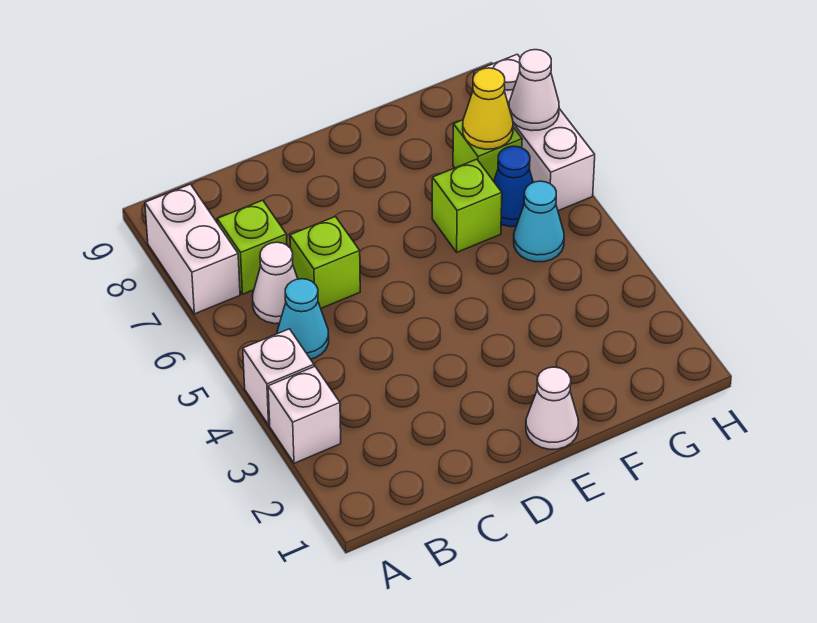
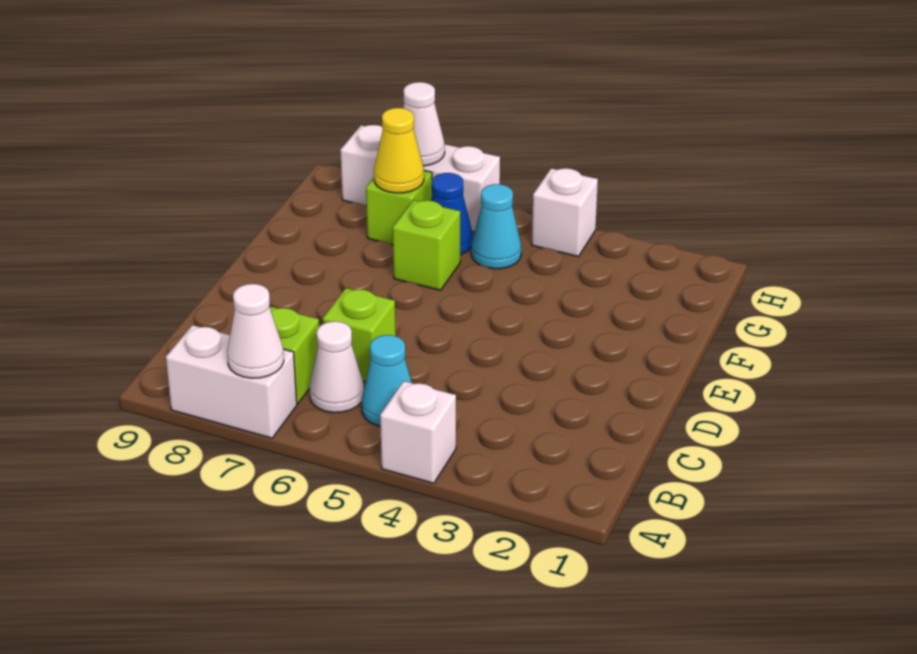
white 1x1 brick [268,367,341,463] -> white 1x1 brick moved to [532,168,598,257]
white 1x1 cone [526,367,578,449] -> white 1x1 cone moved to [227,284,284,378]

